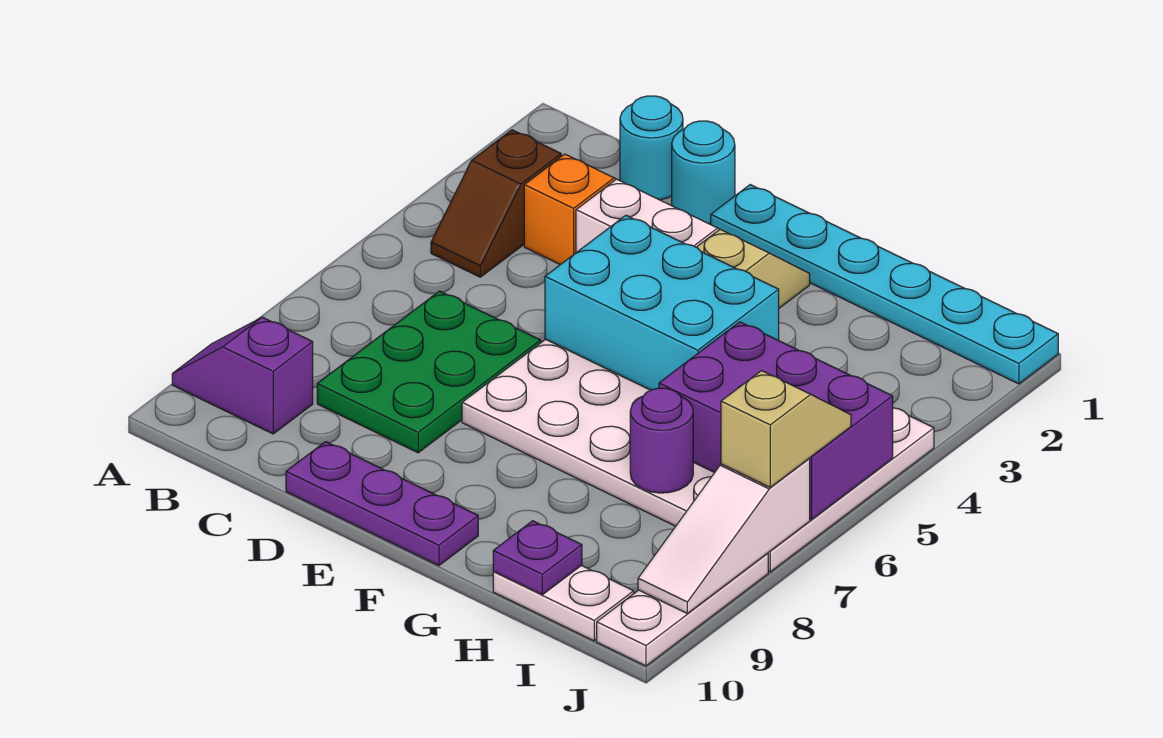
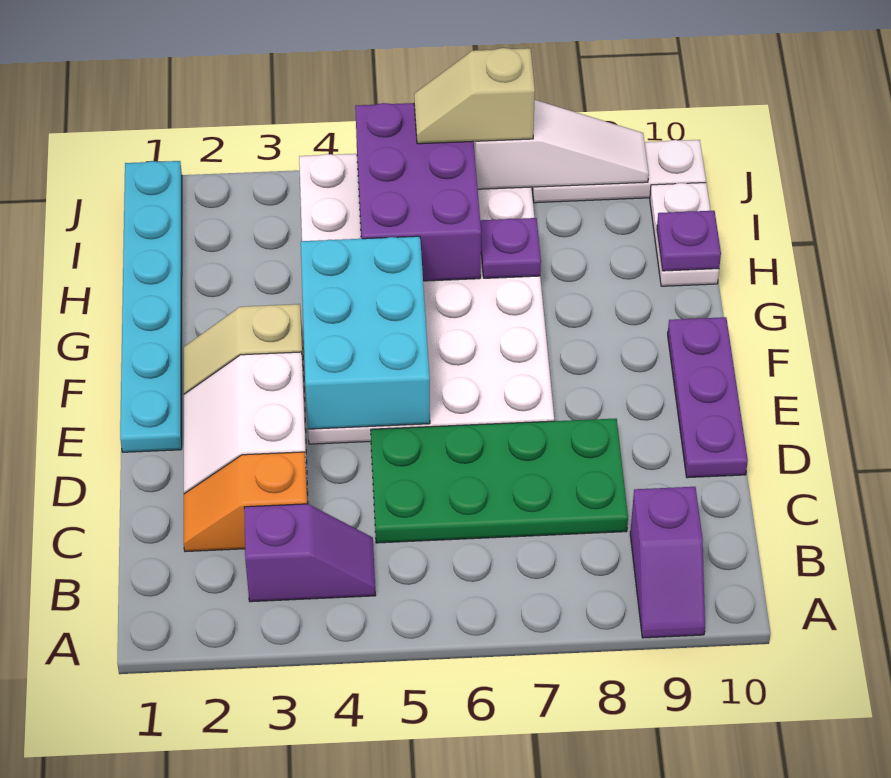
brown 1x2 slope [431,130,561,277] -> purple 1x2 slope [244,504,376,602]
cyan 1x1 round brick [620,96,683,200] -> none
green 2x3 plate [317,291,541,453] -> green 2x4 plate [371,419,628,543]
cyan 1x1 round brick [672,121,735,224] -> none
purple 1x1 round brick [630,388,693,493] -> purple 1x1 plate [480,218,541,278]

